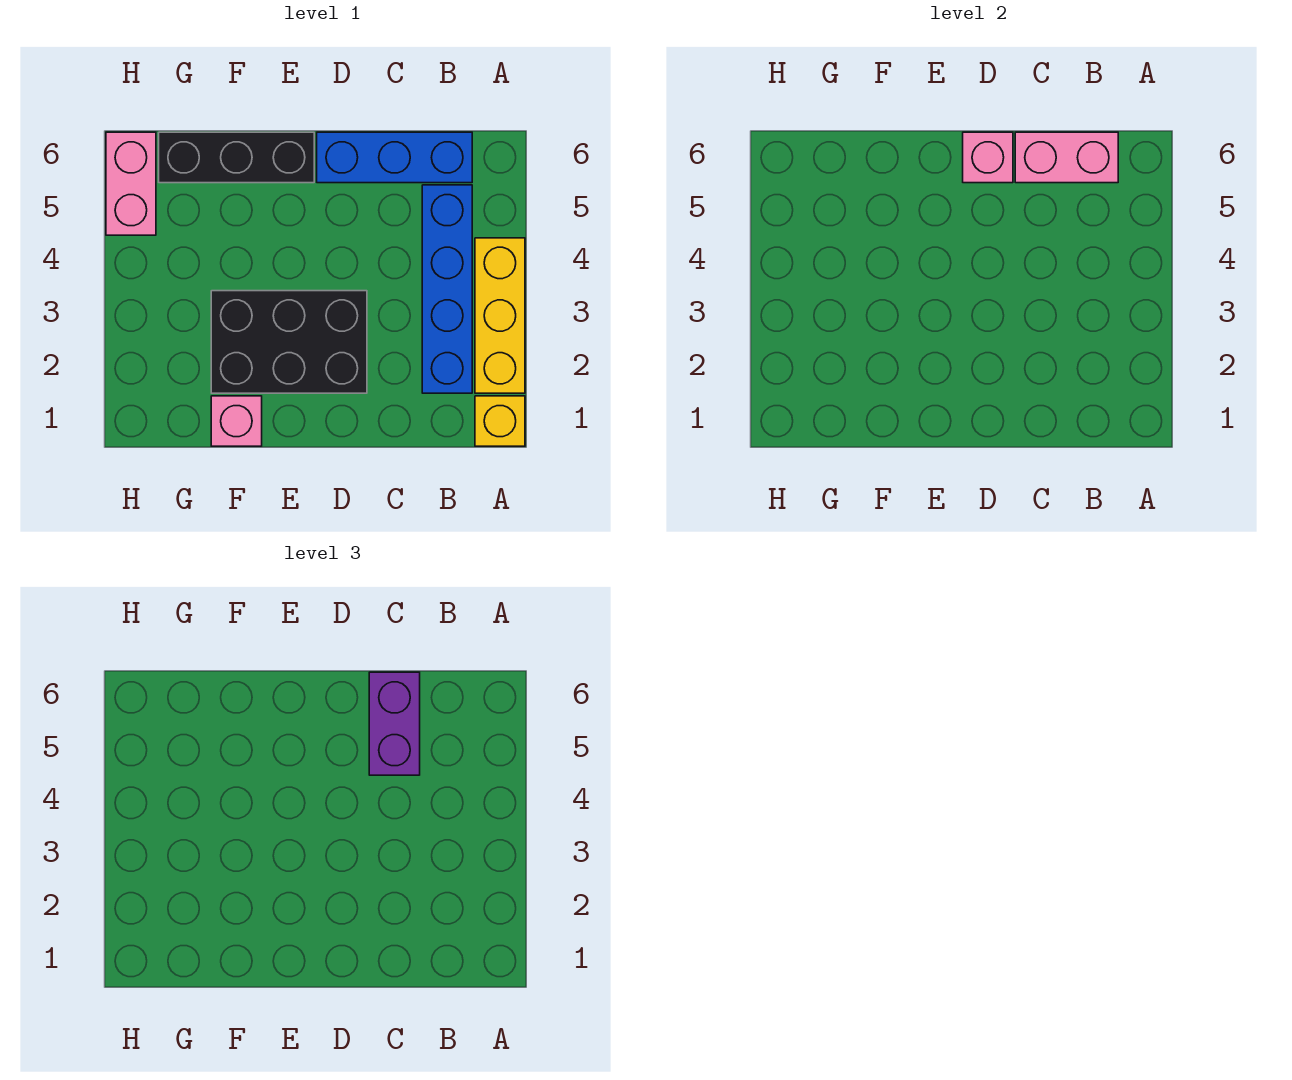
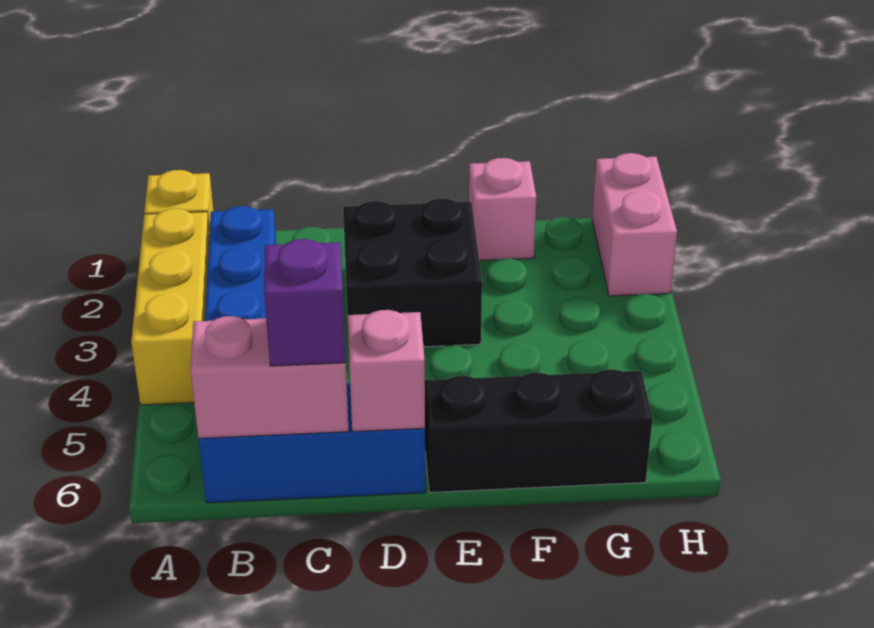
purple 1x2 brick [369,672,420,775] -> purple 1x1 brick [264,239,346,366]
black 2x3 brick [211,291,367,393] -> black 2x2 brick [343,198,482,347]
pink 1x2 brick [106,132,156,235] -> pink 1x2 brick moved to [592,153,677,296]

